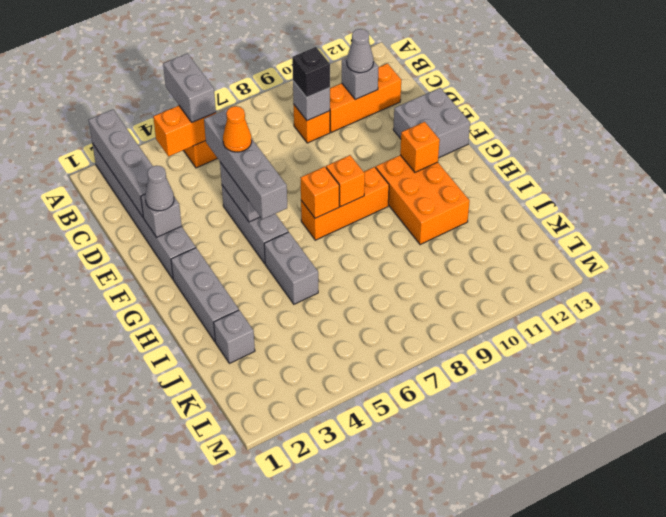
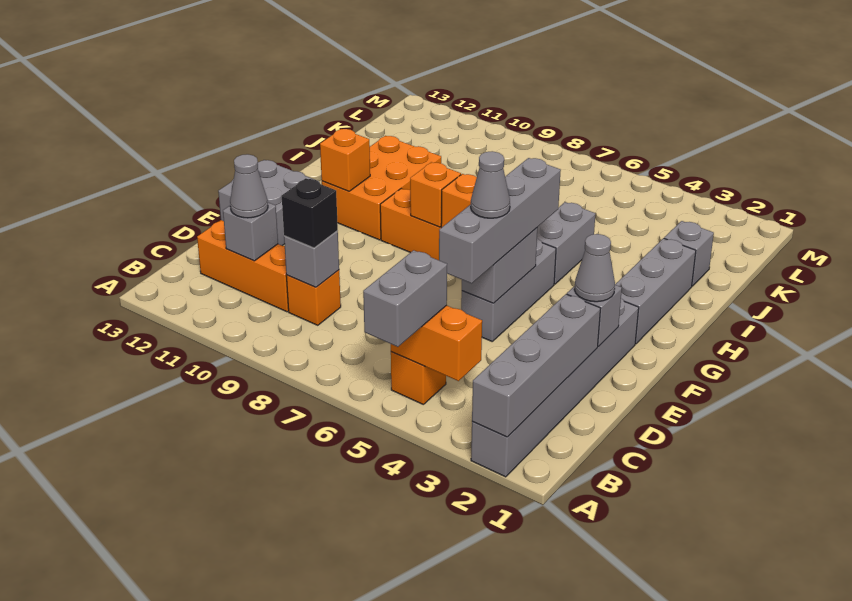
orange 1x1 cone [223,106,252,152] -> grey 1x1 cone [471,151,510,218]

